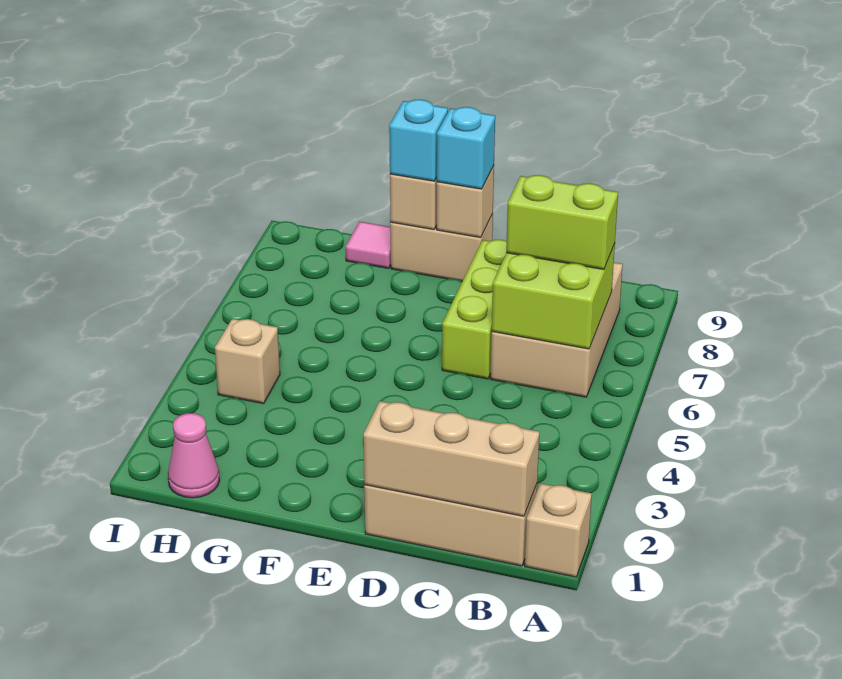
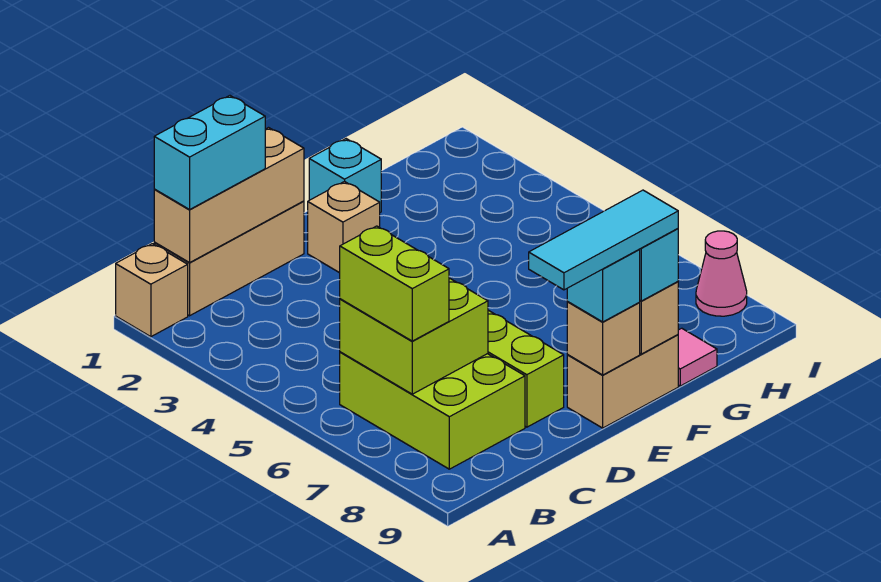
none -> cyan 1x2 brick [154,96,265,209]
tan 2x3 brick [490,262,623,397] -> lime 2x3 brick [340,352,525,469]
lime 1x2 brick [506,175,618,269] -> lime 1x2 brick turned to [340,226,449,341]
none -> cyan 1x3 tile [529,190,678,290]
none -> cyan 1x1 brick [309,139,381,212]
pink 1x1 cone [168,413,219,498] -> pink 1x1 cone moved to [696,231,747,316]
tan 1x1 brick [215,319,280,404] -> tan 1x1 brick moved to [308,181,380,273]

